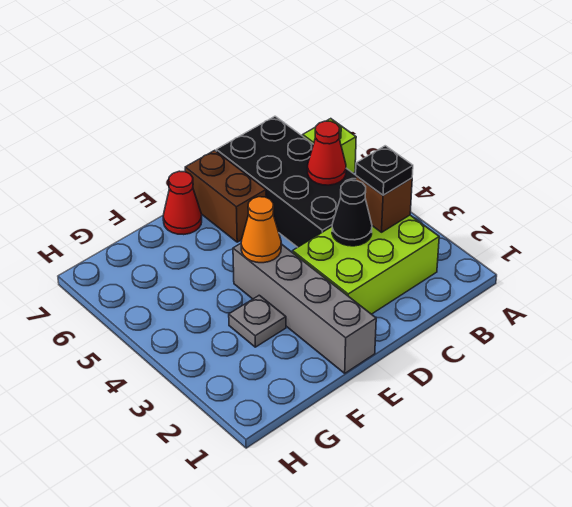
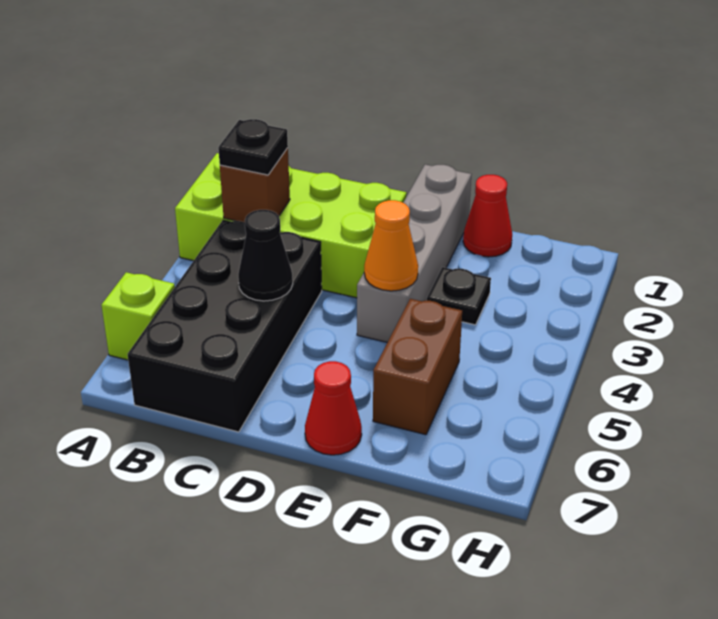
lime 2x3 brick [293,215,439,314] -> lime 2x4 brick [175,153,407,298]
red 1x1 cone [308,121,346,185] -> red 1x1 cone moved to [463,175,512,257]
black 1x1 cone [332,180,372,246] -> black 1x1 cone moved to [238,210,293,301]
brown 1x2 brick [185,150,266,242] -> brown 1x2 brick moved to [373,299,462,435]
grey 1x1 plate [229,295,286,347] -> black 1x1 plate [427,267,491,325]

